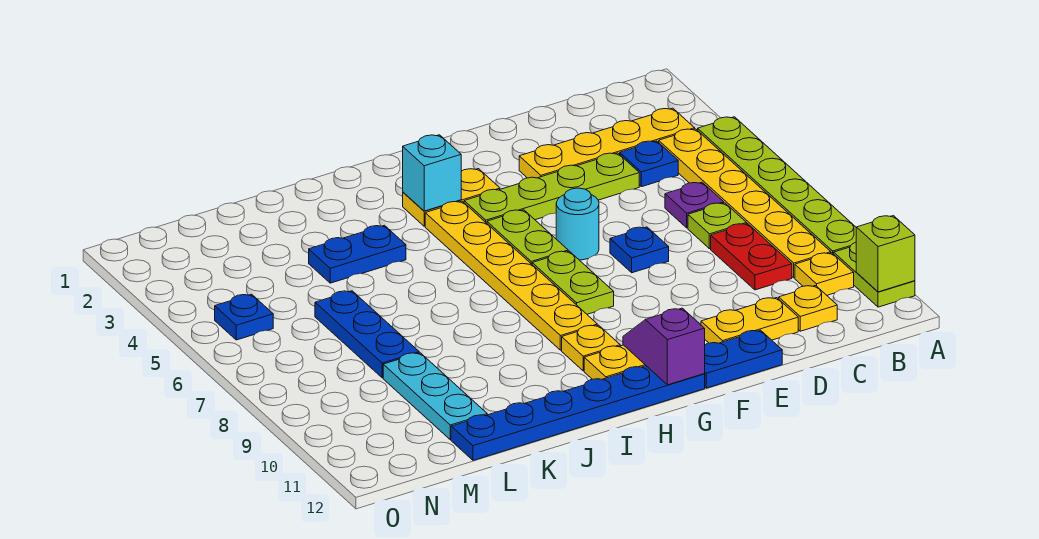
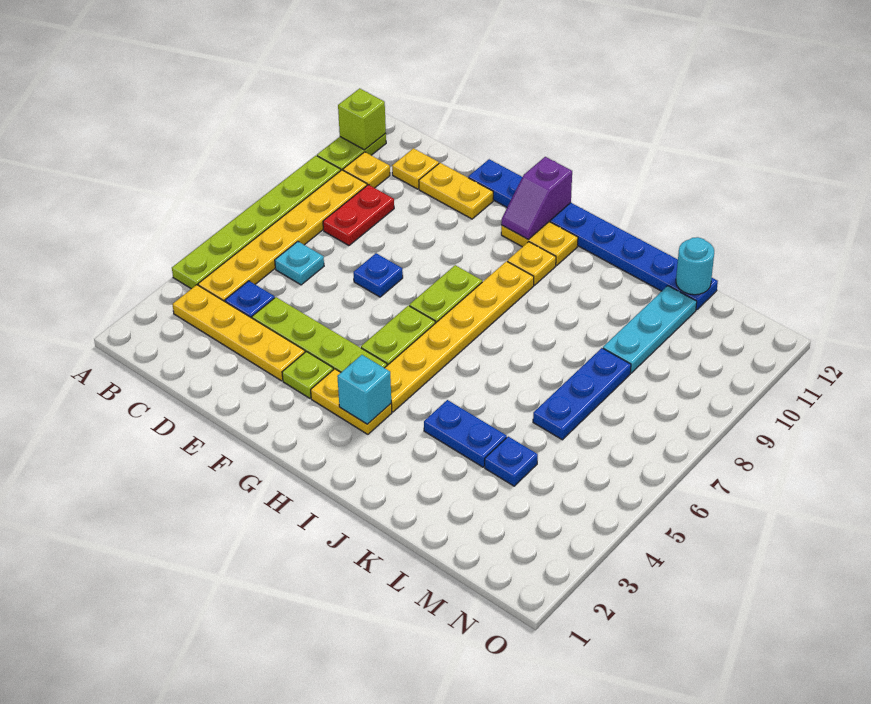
purple 1x1 plate [665,182,724,228] -> cyan 1x1 plate [275,241,324,285]
lime 1x1 plate [688,203,747,249] -> lime 1x1 plate moved to [282,351,333,398]
cyan 1x1 round brick [556,188,599,260] -> cyan 1x1 round brick moved to [676,237,714,295]
blue 1x1 plate [215,294,273,340] -> blue 1x1 plate moved to [485,437,538,486]

